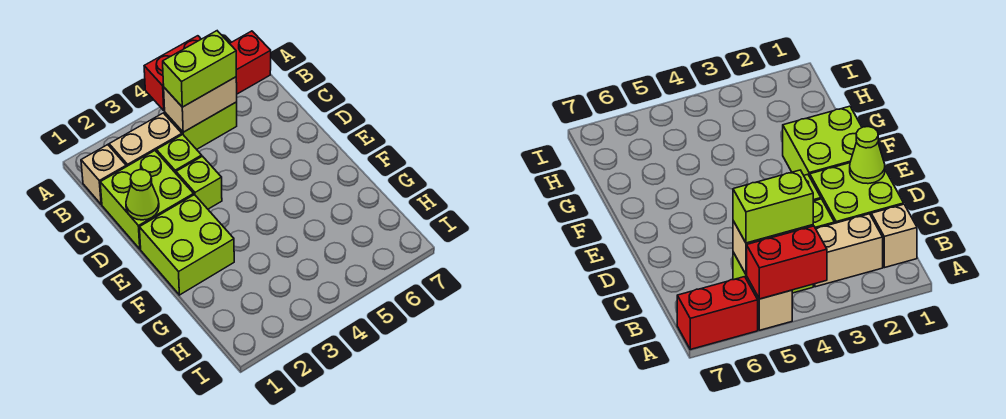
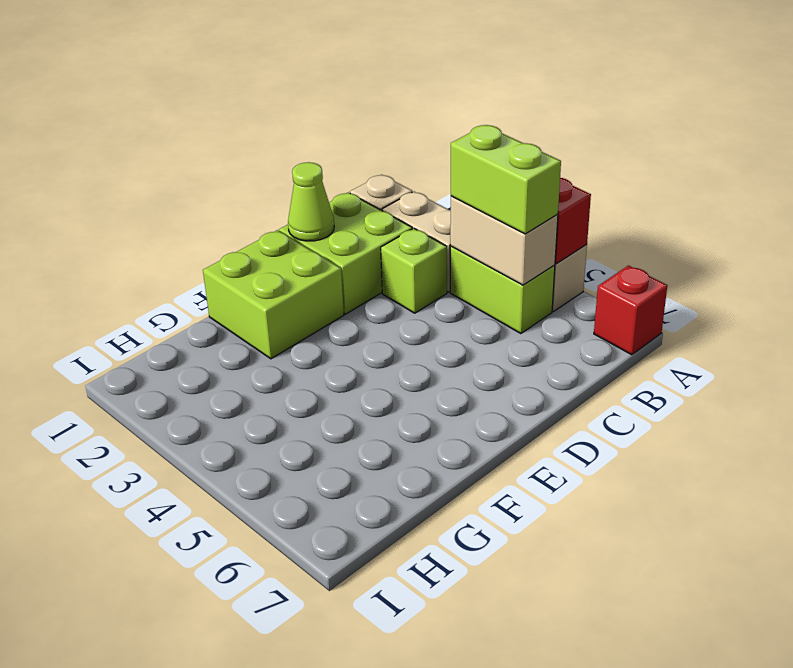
red 1x2 brick [230,31,271,94] -> red 1x1 brick [594,265,667,355]
lime 1x1 brick [176,156,222,209] -> none

